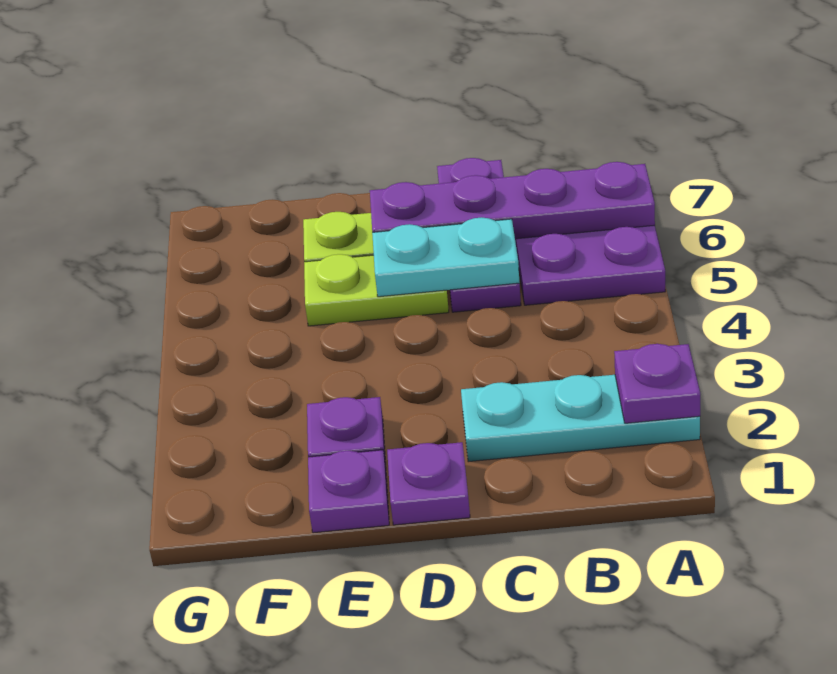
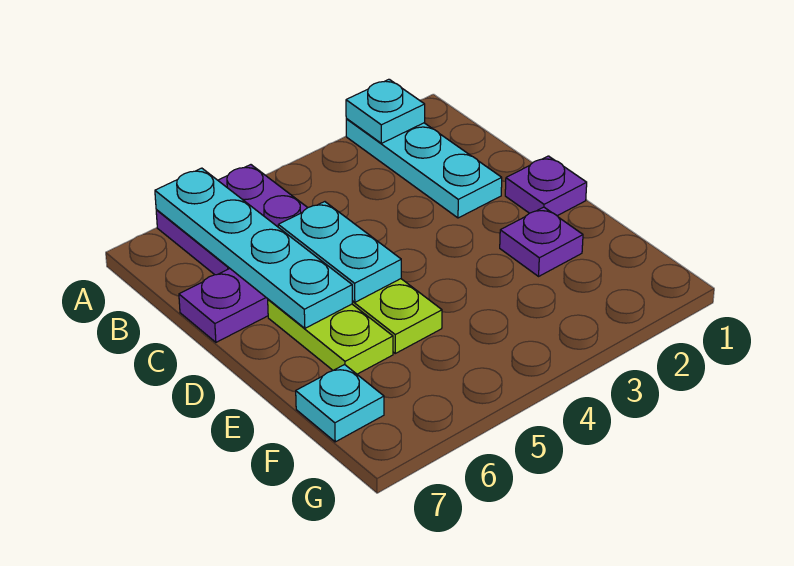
purple 1x1 plate [614,344,700,423] -> cyan 1x1 plate [346,79,425,143]
purple 1x4 plate [370,162,655,239] -> cyan 1x4 plate [155,168,352,328]
purple 1x1 plate [308,450,389,533] -> none
none -> cyan 1x1 plate [296,365,384,442]

